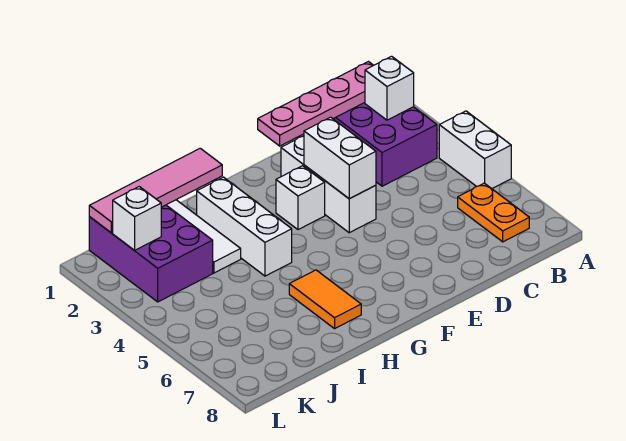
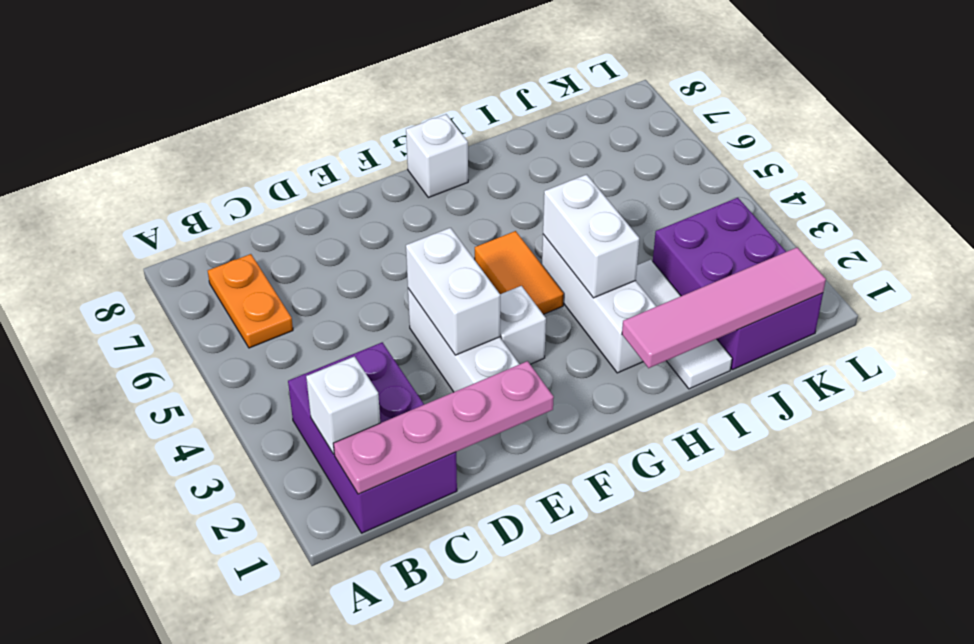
white 1x2 brick [439,111,511,189] -> white 1x2 brick moved to [543,174,639,298]
orange 1x2 tile [289,270,361,329] -> orange 1x2 tile moved to [475,231,564,314]
white 1x1 brick [113,187,161,250] -> white 1x1 brick moved to [406,114,468,198]

